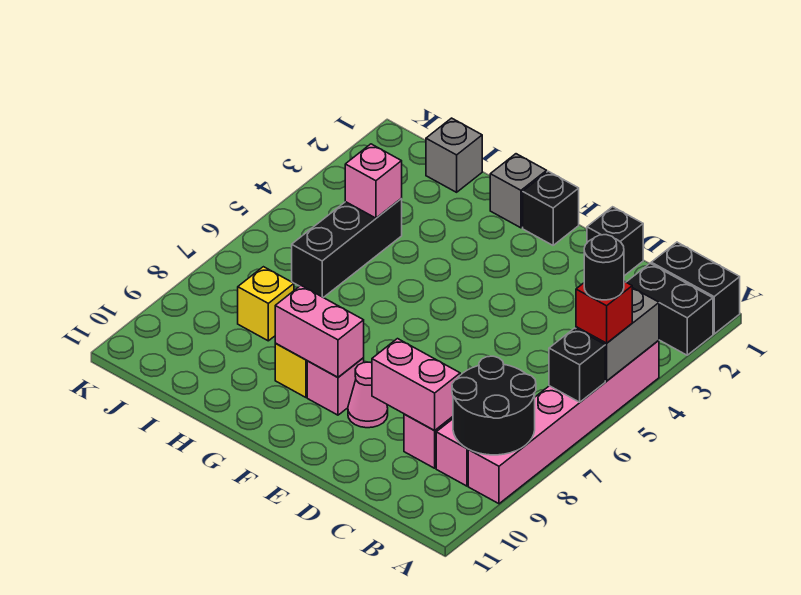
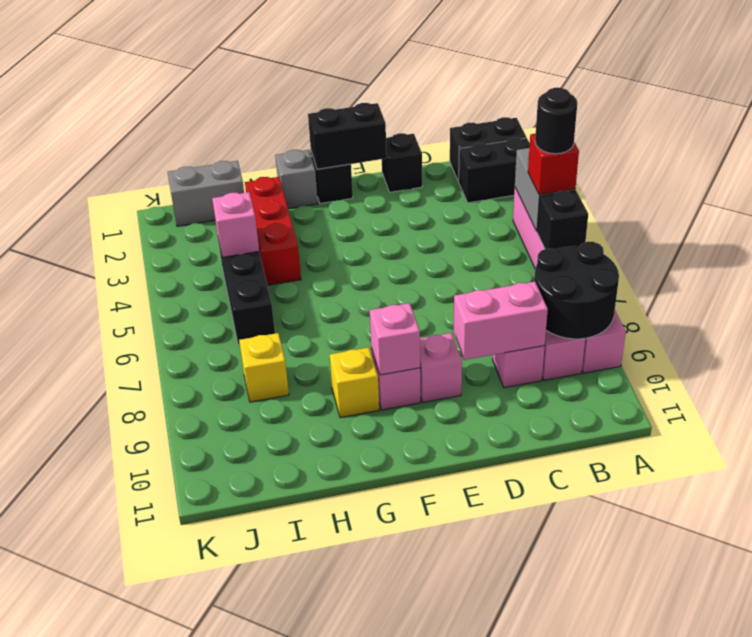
none -> black 1x2 brick [308,103,387,169]
pink 1x1 cone [348,362,388,428] -> pink 1x1 brick [420,333,462,402]
pink 1x2 brick [275,286,364,377] -> pink 1x1 brick [370,303,420,375]
none -> red 1x3 brick [245,177,301,285]
grey 1x1 brick [426,118,482,192] -> grey 1x2 brick [168,161,244,226]

